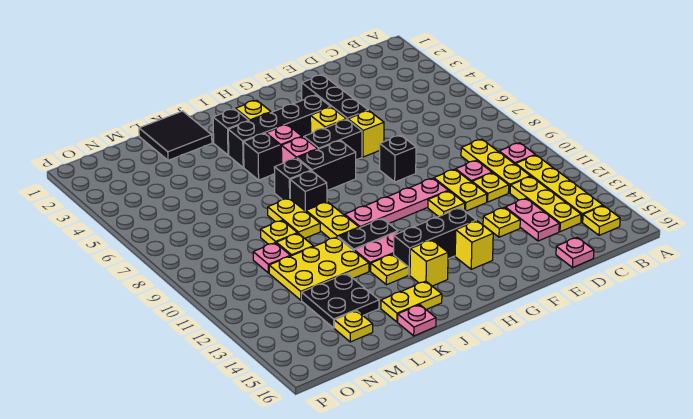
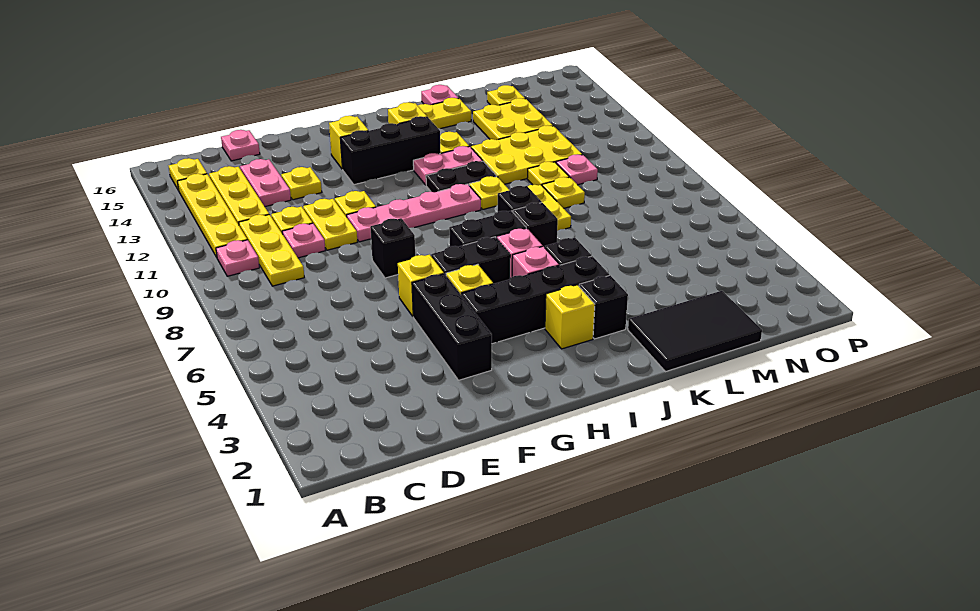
yellow 1x2 plate [306,202,359,239] -> yellow 1x1 plate [469,176,509,209]
black 2x2 tile [139,111,212,160] -> black 2x3 tile [628,291,762,372]
black 2x2 plate [301,273,379,328] -> yellow 2x2 plate [473,98,553,140]

